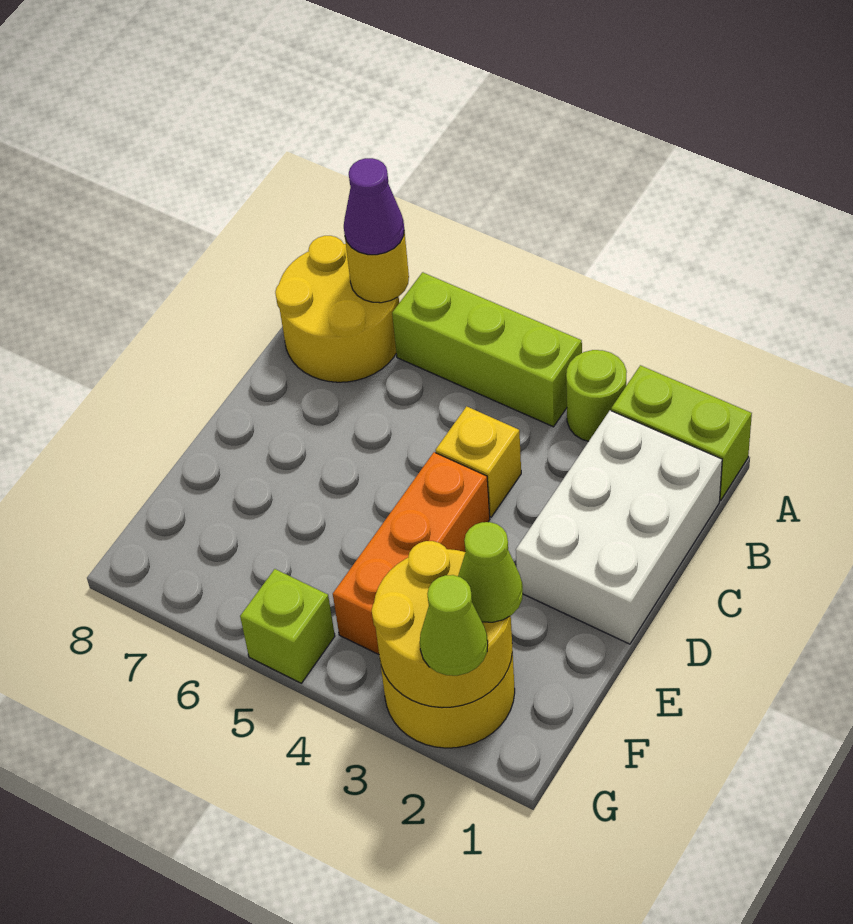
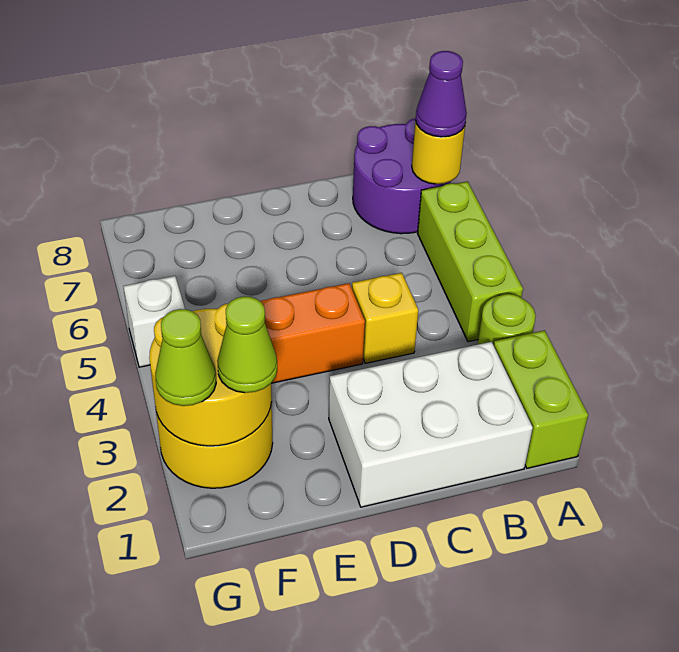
yellow 2x2 round brick [275,236,399,382] -> purple 2x2 round brick [353,118,451,234]
lime 1x1 brick [240,569,335,683] -> white 1x1 brick [123,276,185,367]

